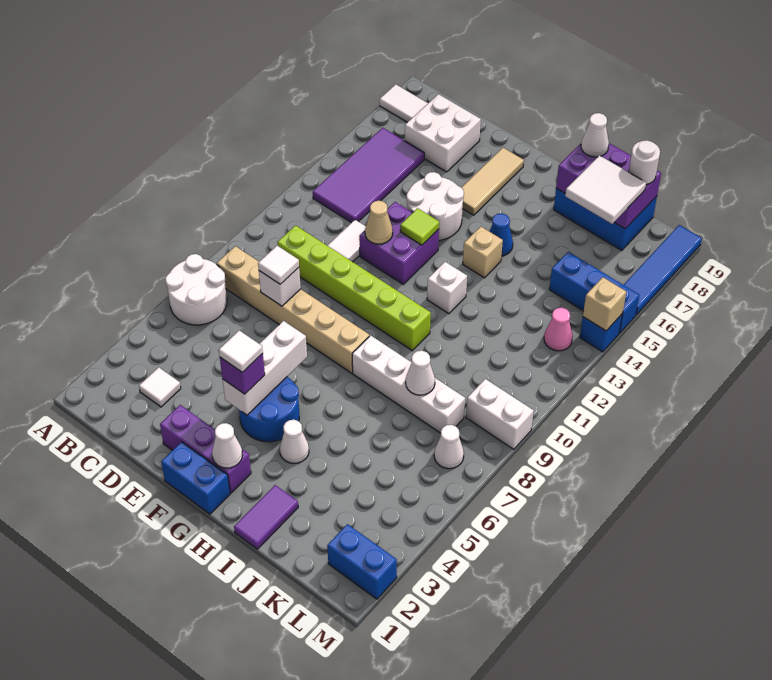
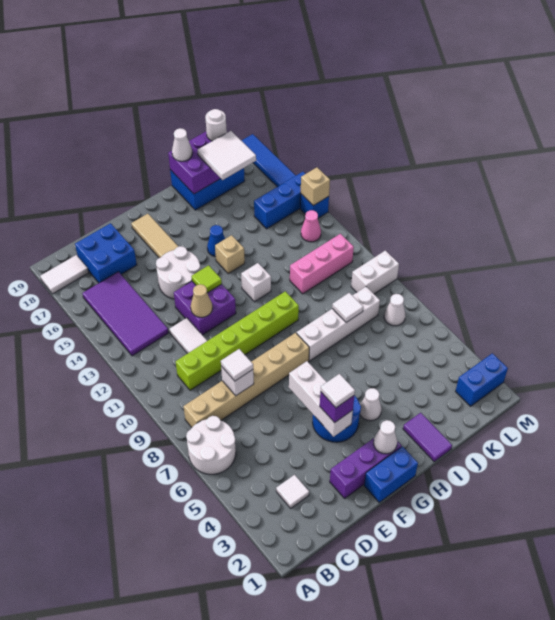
white 2x2 brick [405,94,481,172] -> blue 2x2 brick [75,223,137,283]
white 1x1 cone [406,351,435,395] -> white 1x1 tile [332,293,363,322]
none -> pink 1x3 brick [290,234,354,294]

